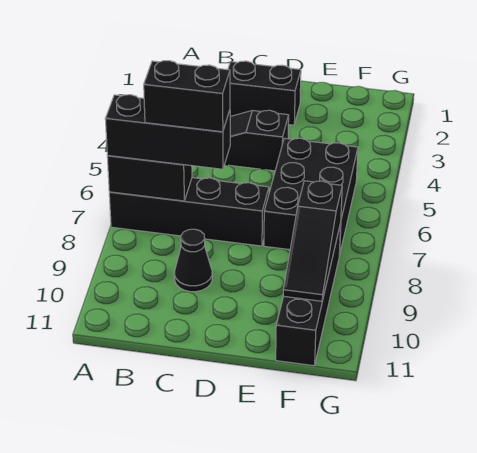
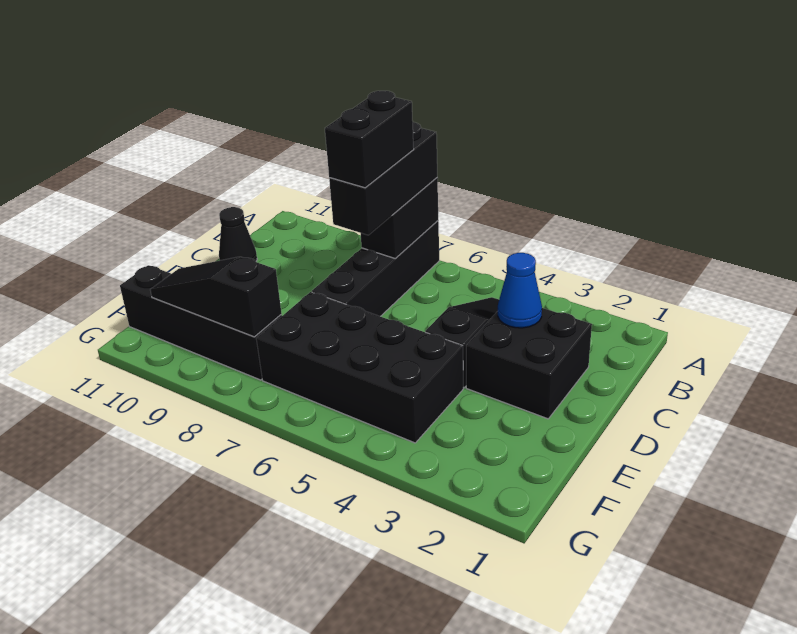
black 1x2 brick [228,61,301,125] -> black 2x2 brick [466,308,592,419]
none -> blue 1x1 cone [498,253,542,328]
black 1x1 cone [174,229,212,292] -> black 1x1 cone moved to [219,207,257,261]
black 2x3 brick [264,138,358,255] -> black 2x4 brick [256,292,463,443]

